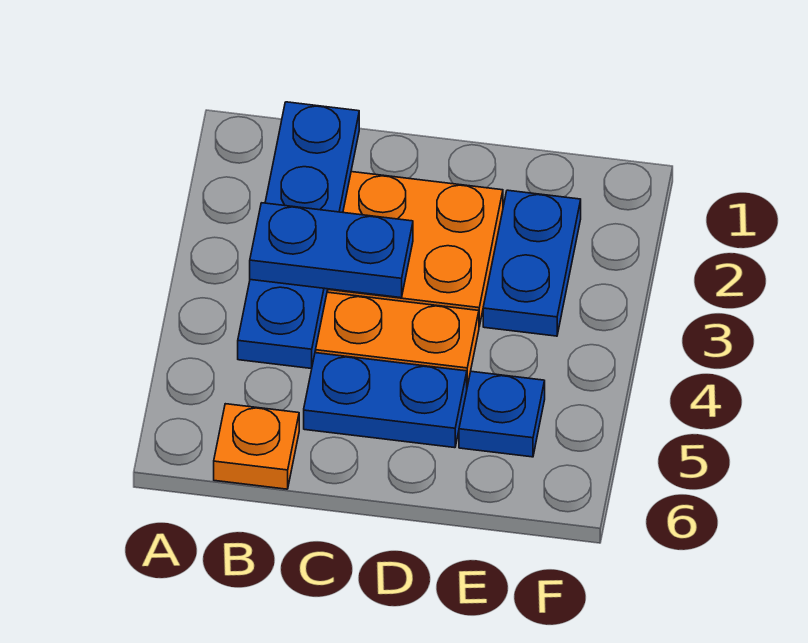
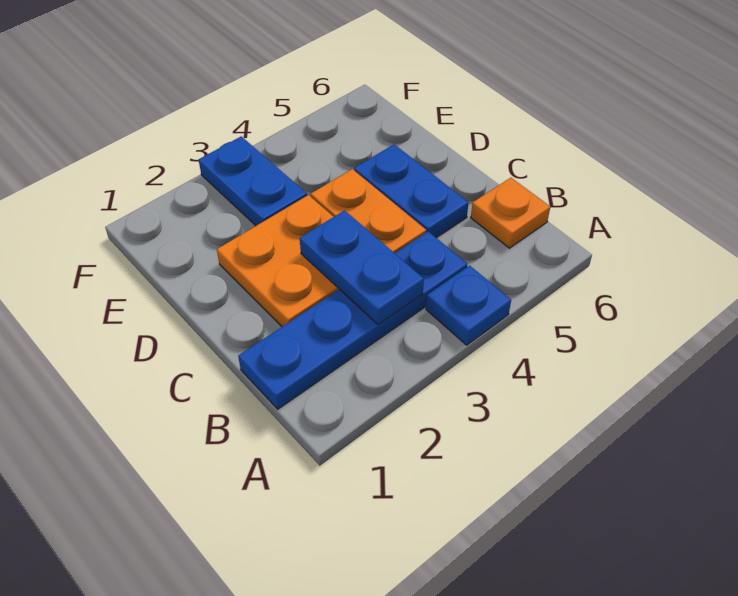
blue 1x2 plate [483,190,581,336] -> blue 1x2 plate turned to [199,136,307,226]
blue 1x1 plate [459,371,545,457] -> blue 1x1 plate moved to [426,266,511,345]

